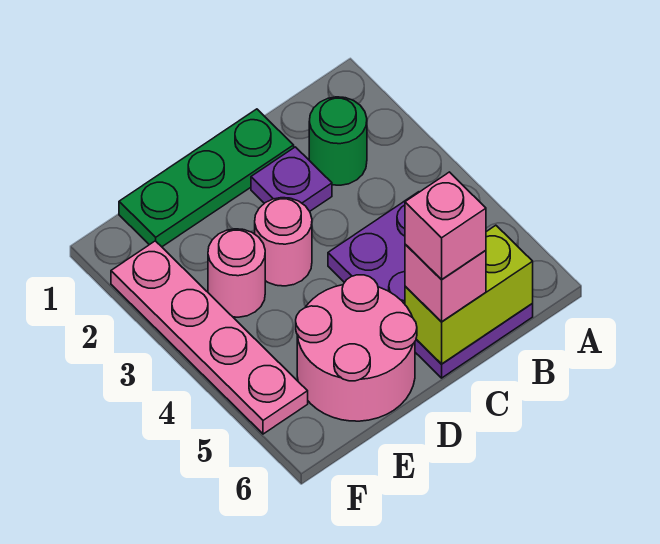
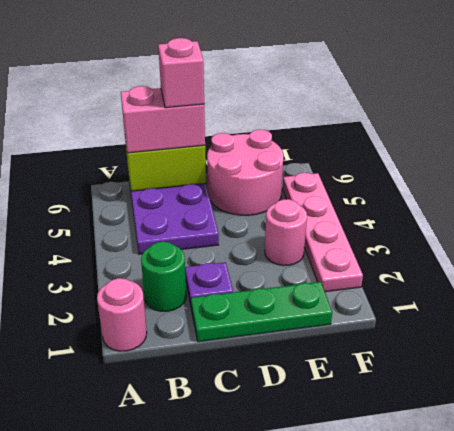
pink 1x1 brick [405,244,486,322] -> pink 1x2 brick [121,86,205,153]
pink 1x1 round brick [255,198,312,286] -> pink 1x1 round brick moved to [97,278,147,351]

